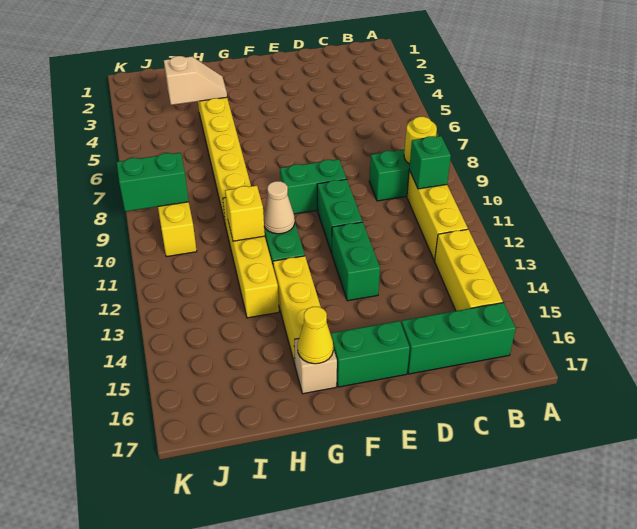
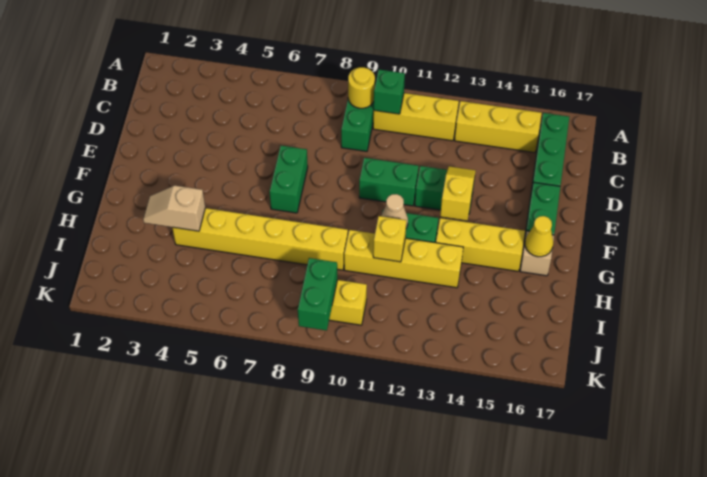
green 1x2 brick [280,159,346,214] -> green 1x2 brick moved to [270,146,308,213]
none -> yellow 1x2 slope [440,166,475,221]
tan 1x2 slope [164,56,227,105] -> tan 1x2 slope turned to [143,186,205,231]

